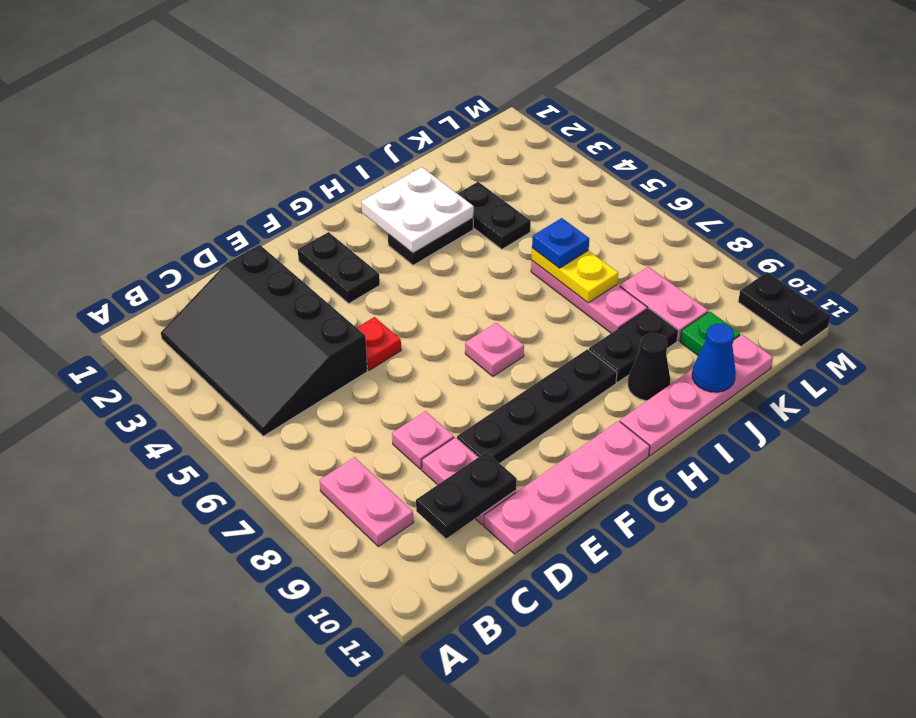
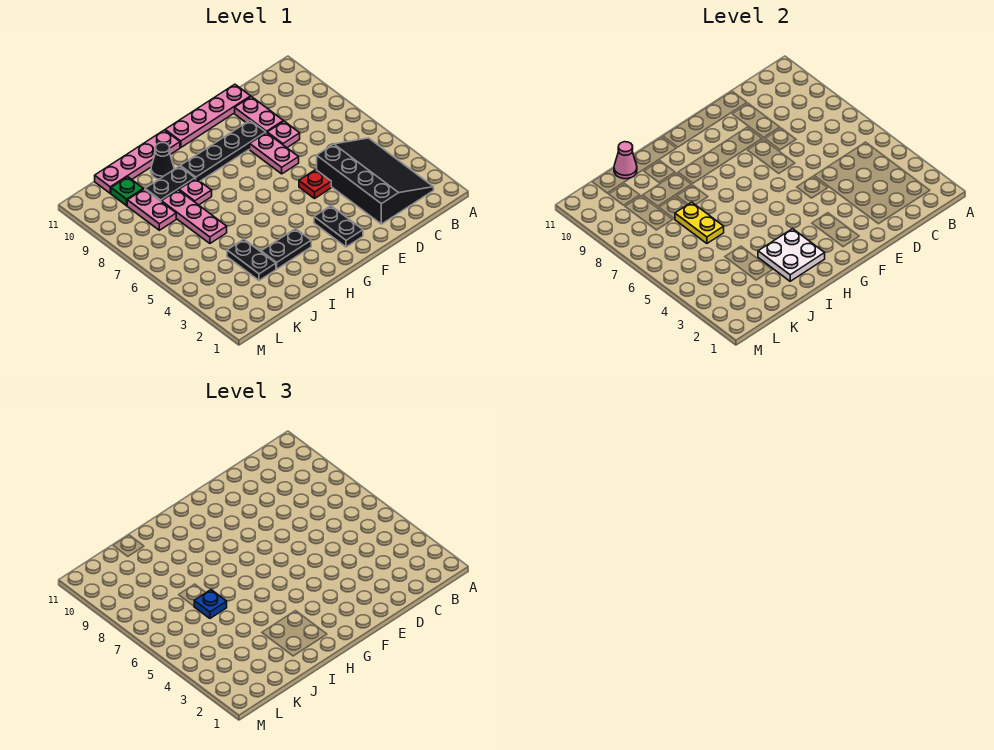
pink 1x2 plate [319,457,413,547] -> pink 1x2 plate moved to [250,133,299,174]
black 1x2 plate [416,452,517,538] -> none
pink 1x1 plate [465,323,524,376] -> pink 1x1 plate moved to [179,179,212,205]
blue 1x1 cone [692,324,736,392] -> pink 1x1 cone [614,142,637,179]
black 1x2 plate [738,272,830,346] -> none

